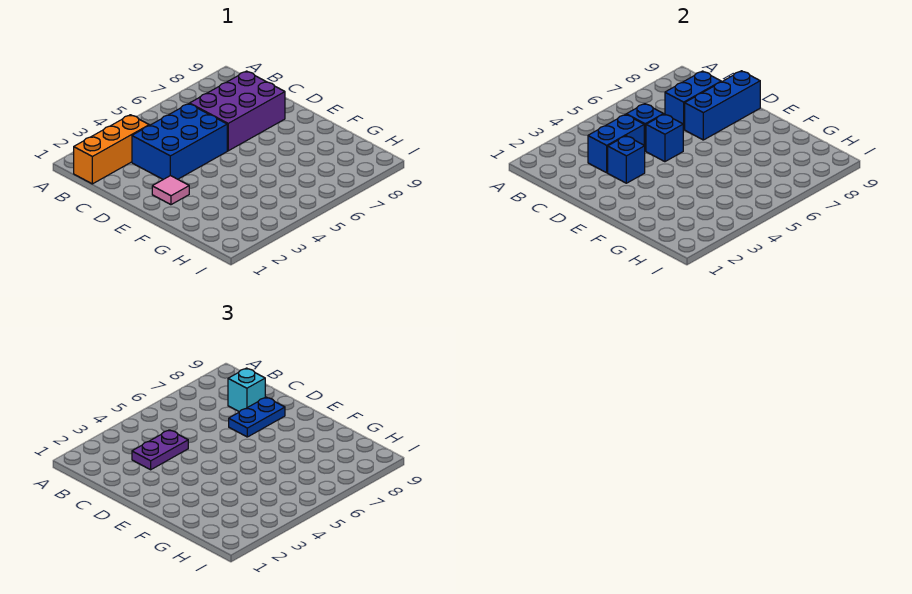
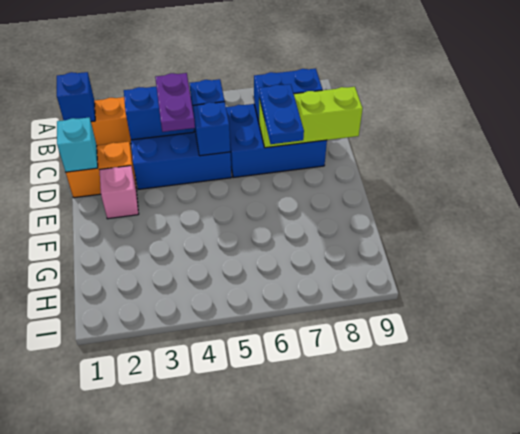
purple 1x2 plate [132,430,188,470] -> purple 1x2 plate turned to [155,73,195,132]
purple 2x3 brick [190,71,285,151] -> blue 2x3 brick [226,104,327,178]
cyan 1x1 brick [228,368,265,412] -> cyan 1x1 brick moved to [57,117,98,172]
none -> orange 1x2 brick [66,142,136,198]
blue 1x1 brick [608,136,645,183] -> blue 1x1 brick moved to [57,72,95,122]
blue 1x3 brick [685,71,760,140] -> lime 1x3 brick [259,87,363,148]
blue 1x2 plate [229,397,285,437] -> blue 1x2 plate turned to [259,84,304,144]
pink 1x1 tile [152,176,189,205] -> pink 1x1 brick [100,166,139,219]

